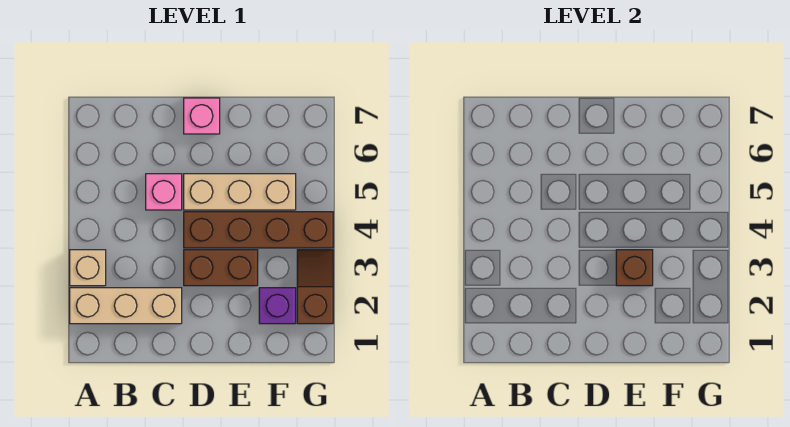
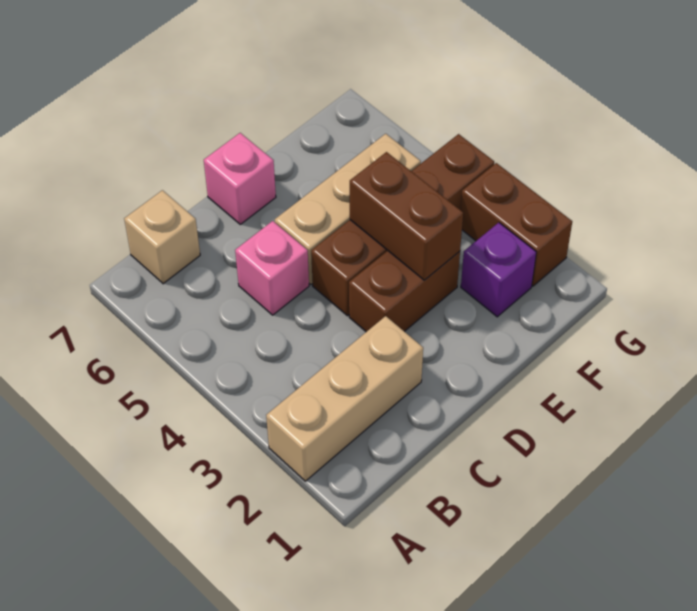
tan 1x1 brick [70,250,106,286] -> tan 1x1 brick moved to [124,190,200,284]
brown 1x1 brick [616,250,653,286] -> brown 1x2 brick [350,152,463,280]
brown 1x2 slope [297,250,333,324] -> brown 1x2 brick [461,163,572,286]

